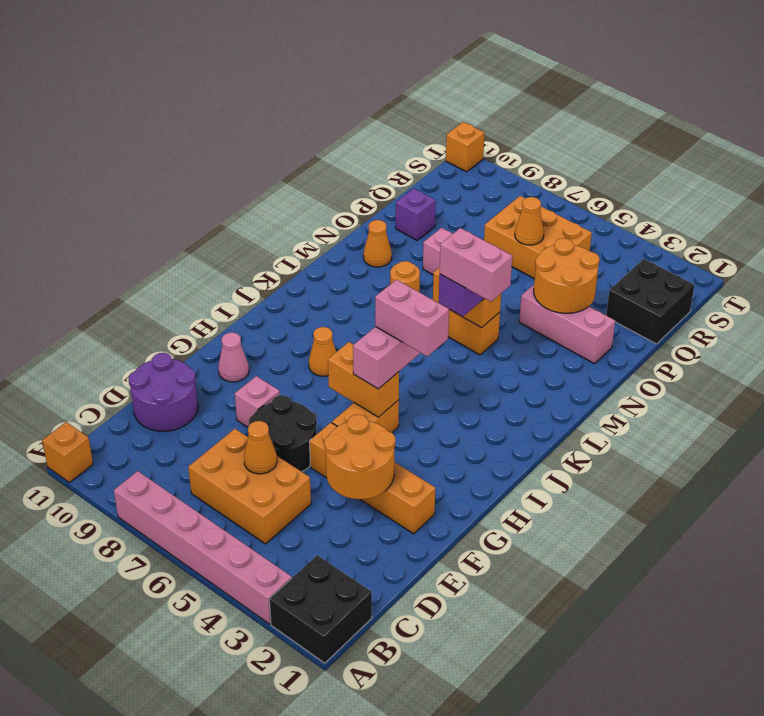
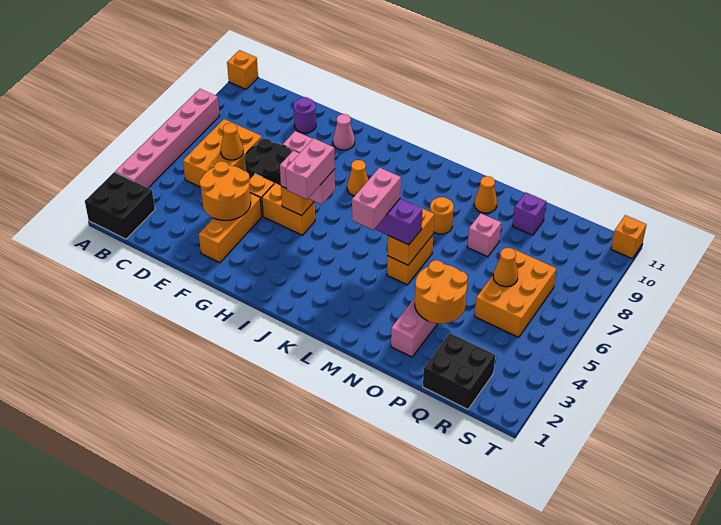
purple 2x2 round brick [129,353,198,431] -> purple 1x1 round brick [294,97,316,133]

